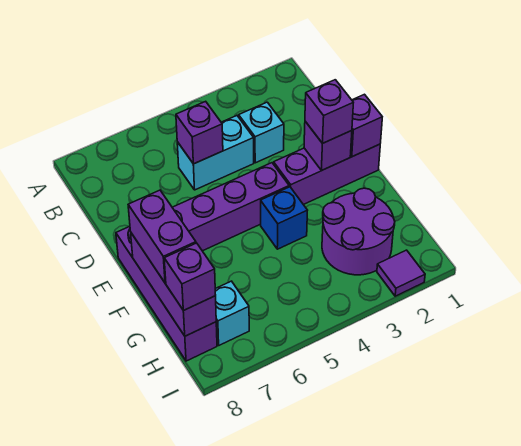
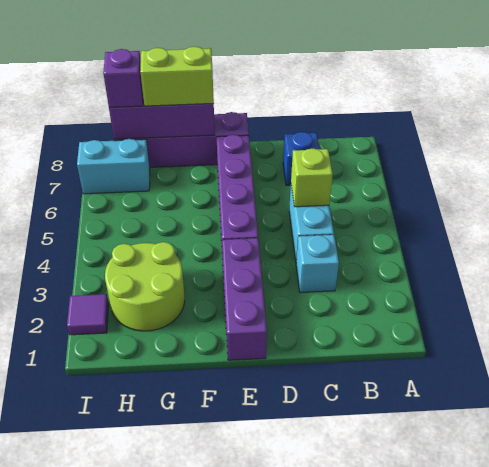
purple 1x1 brick [176,101,223,164] -> lime 1x1 brick [291,148,333,207]
purple 1x1 brick [351,94,382,157] -> none
purple 1x1 brick [304,121,352,170] -> none
purple 1x1 brick [305,80,353,143] -> none
blue 1x1 brick [261,187,307,249] -> blue 1x1 brick moved to [283,132,319,185]
purple 1x2 brick [128,190,196,283] -> lime 1x2 brick [140,47,214,106]
purple 2x2 round brick [322,188,395,275] -> lime 2x2 round brick [105,242,185,331]
cyan 1x1 brick [215,281,249,345] -> cyan 1x2 brick [77,139,150,194]

